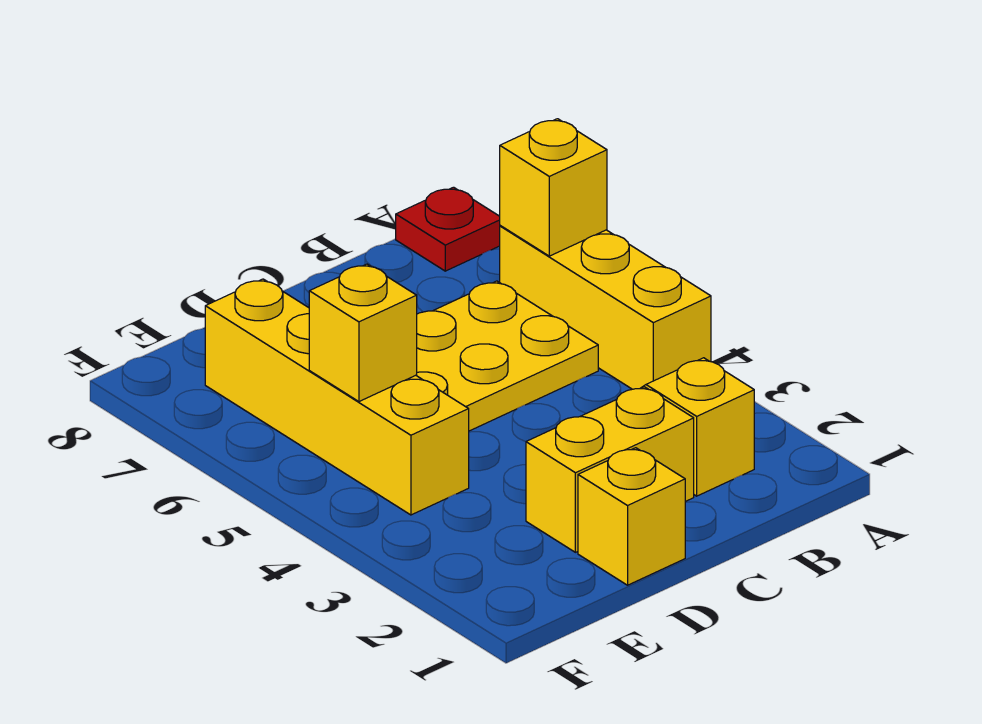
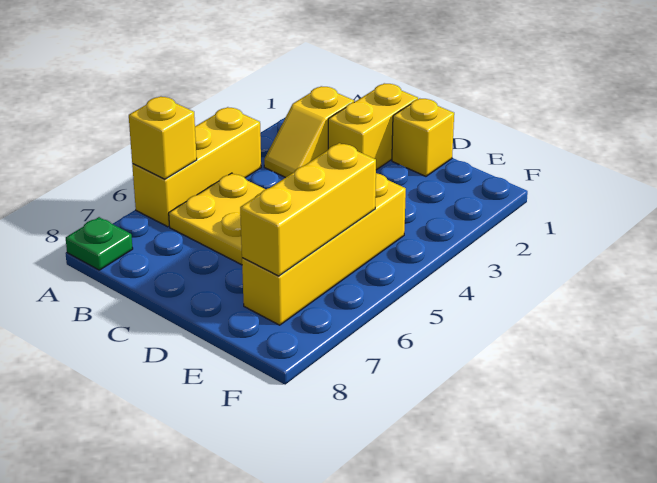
red 1x1 plate [396,187,500,271] -> green 1x1 plate [66,217,133,270]
yellow 1x2 brick [526,387,694,552] -> yellow 1x2 brick turned to [328,83,418,170]
yellow 1x1 brick [309,264,417,402] -> yellow 1x3 brick [240,143,376,276]

